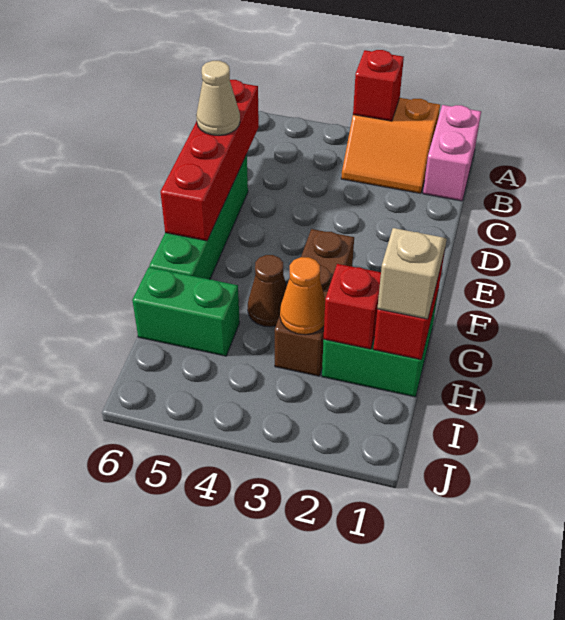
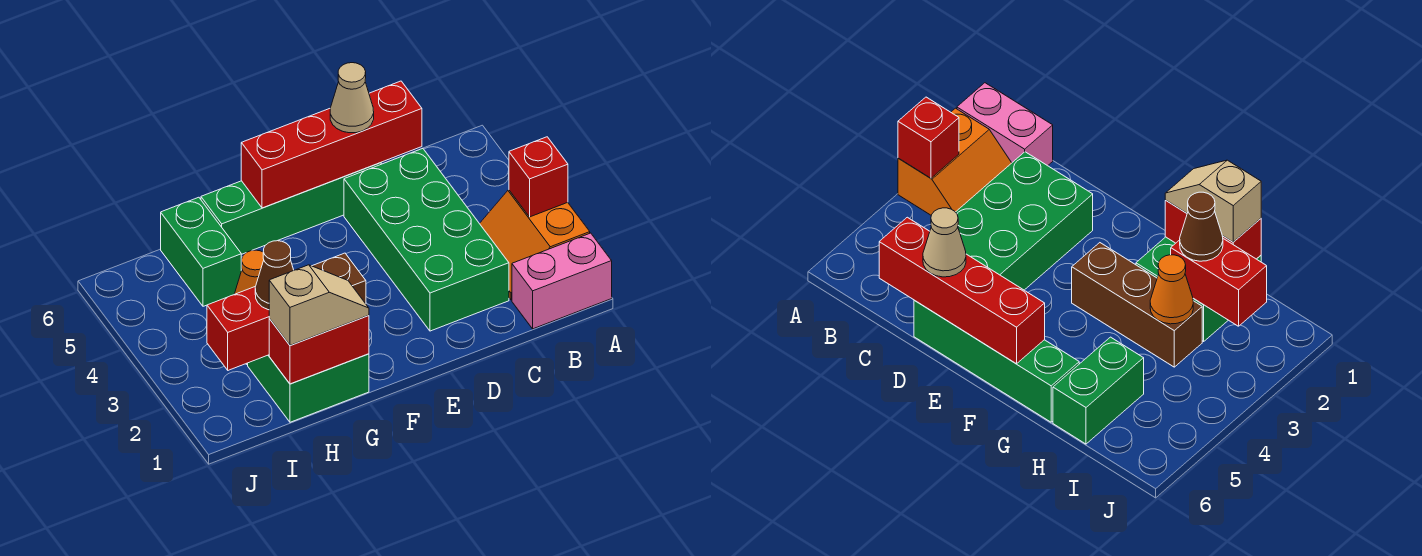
none -> green 2x4 brick [344,148,509,331]
brown 1x1 cone [248,255,287,327] -> brown 1x1 cone moved to [255,241,294,310]
red 1x1 brick [324,264,381,349] -> red 1x2 brick [207,287,269,370]

